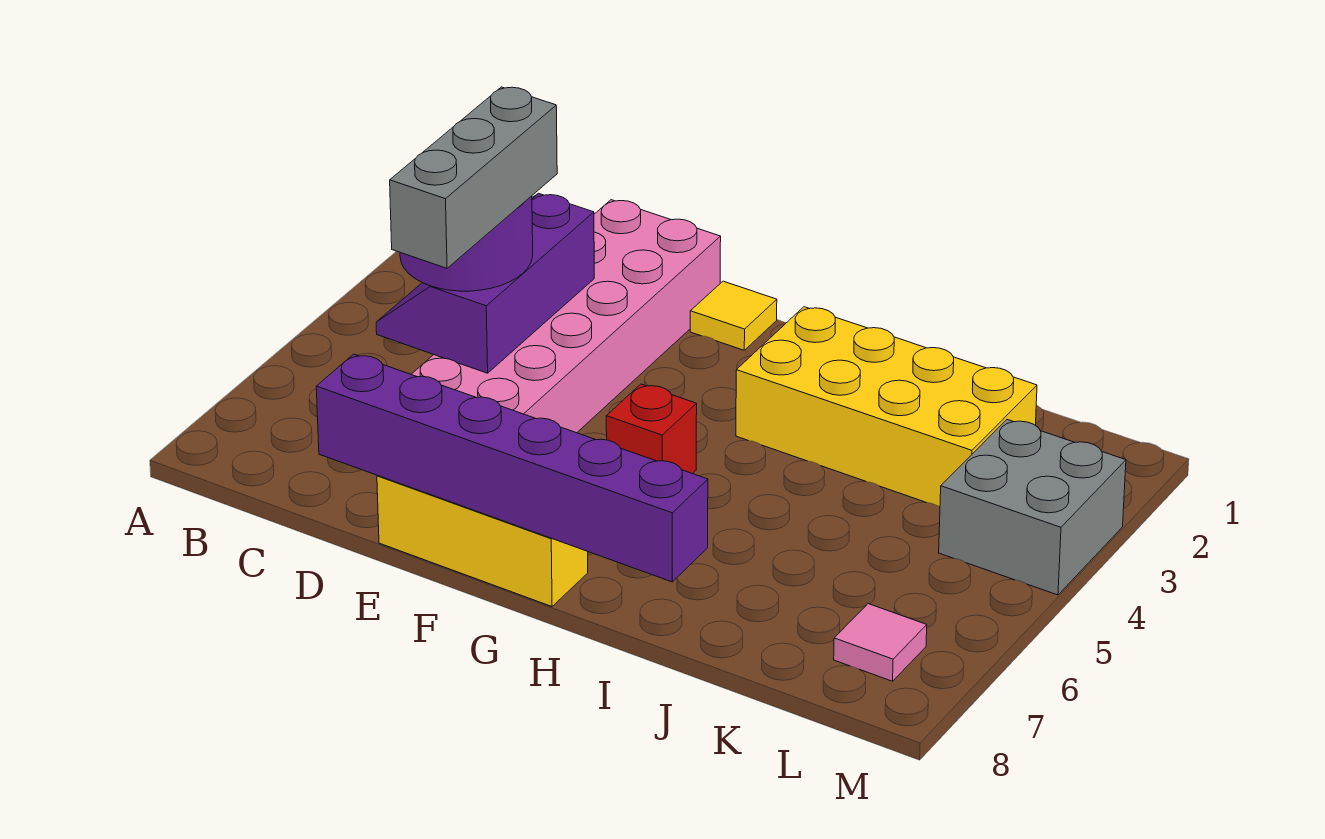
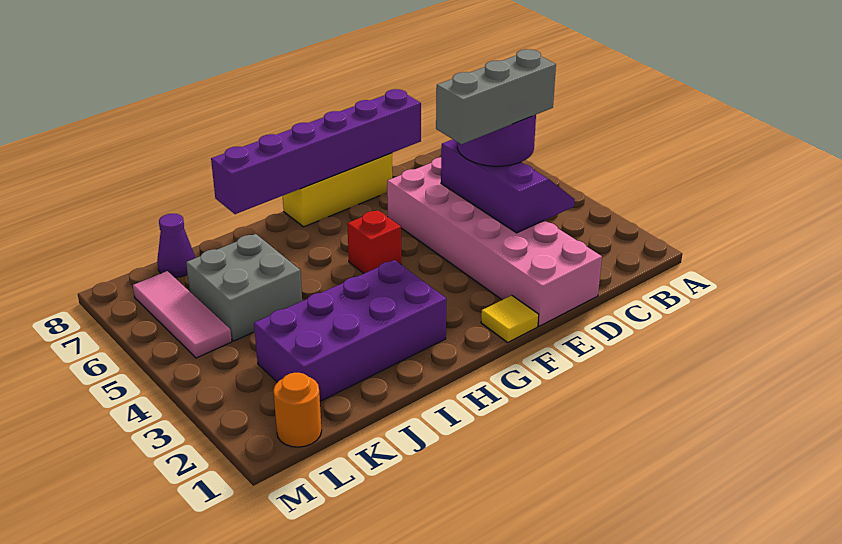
grey 1x3 brick [390,87,557,268] -> grey 1x3 brick turned to [436,49,556,144]
yellow 2x4 brick [736,307,1037,507] -> purple 2x4 brick [254,260,446,401]
none -> purple 1x1 cone [157,214,195,277]
none -> orange 1x1 round brick [273,373,322,447]
grey 2x2 brick [939,420,1126,595] -> grey 2x2 brick moved to [186,234,302,341]
pink 1x1 tile [834,604,927,681] -> pink 1x3 tile [133,271,232,358]

